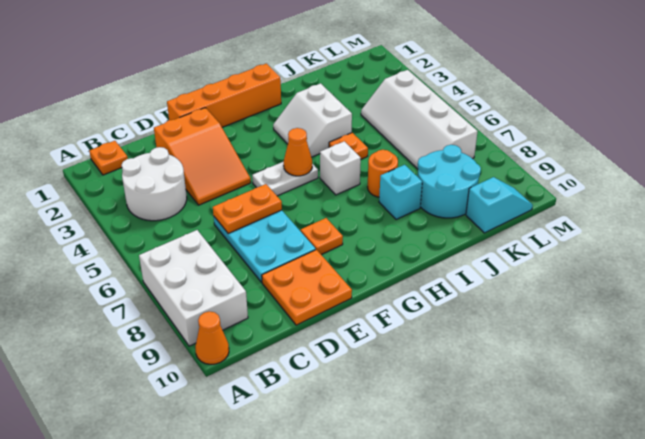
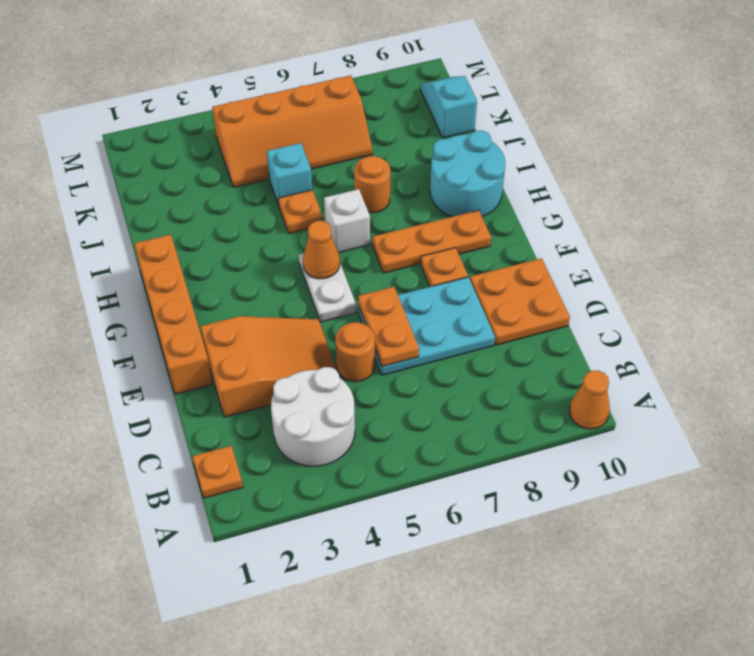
white 2x3 brick [139,230,248,346] -> none
none -> orange 1x1 round brick [336,322,375,382]
none -> orange 1x3 plate [372,210,491,273]
white 2x2 slope [273,83,352,157] -> none
cyan 1x1 brick [379,165,422,219] -> cyan 1x1 brick moved to [267,143,312,205]
cyan 2x2 round brick [417,145,481,218] -> cyan 2x2 round brick moved to [430,131,505,217]
white 2x4 slope [361,70,478,169] -> orange 2x4 slope [212,75,372,187]

